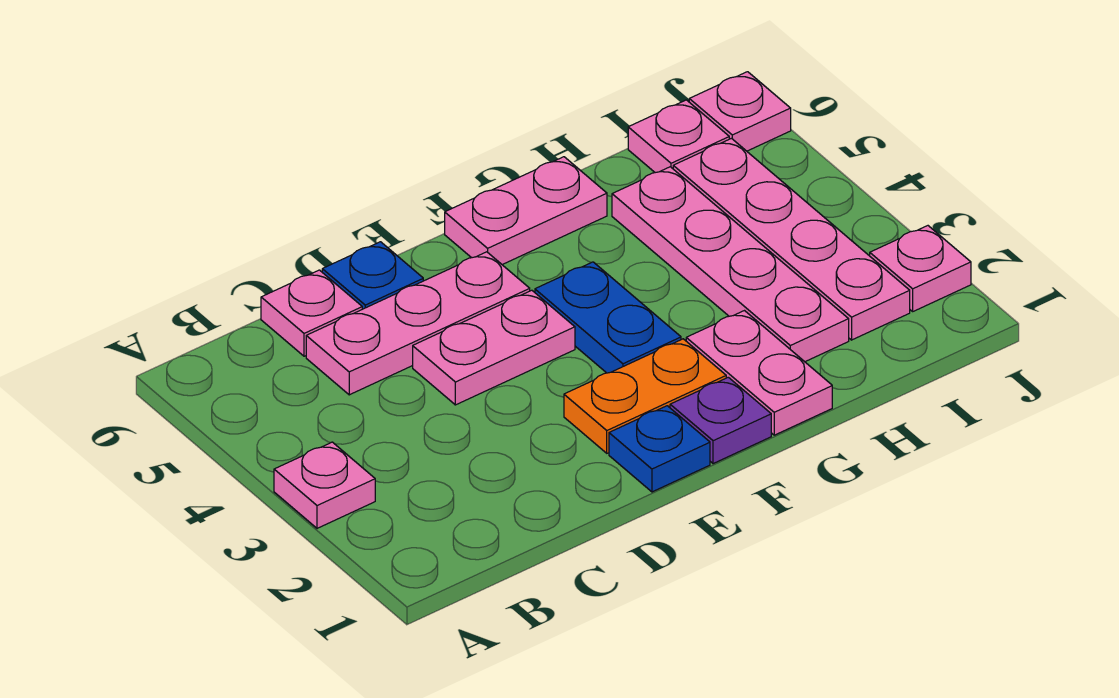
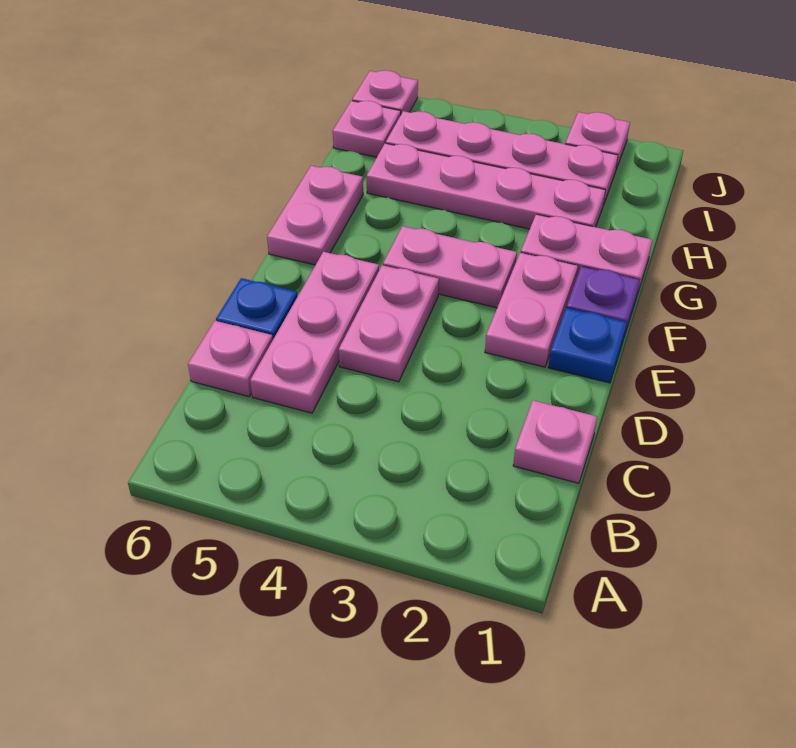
pink 1x1 plate [274,442,375,528] -> pink 1x1 plate moved to [513,400,597,483]
orange 1x2 plate [564,339,726,453] -> pink 1x2 plate [485,253,578,367]
blue 1x2 plate [535,262,681,373] -> pink 1x2 plate [383,226,517,308]

